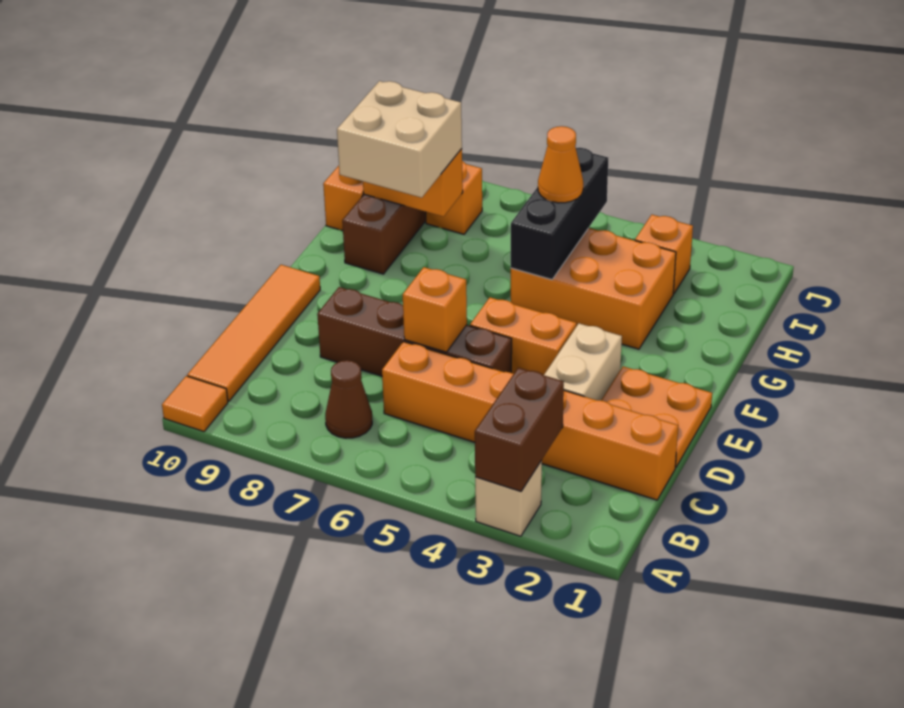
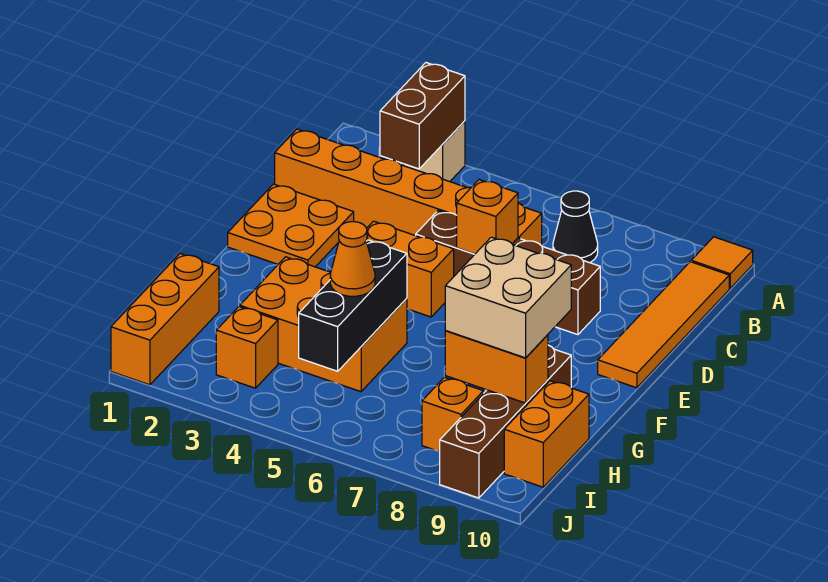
brown 1x1 cone [325,360,372,438] -> black 1x1 cone [553,191,598,263]
tan 1x2 brick [544,323,622,400] -> none
none -> orange 1x3 brick [111,254,219,385]

